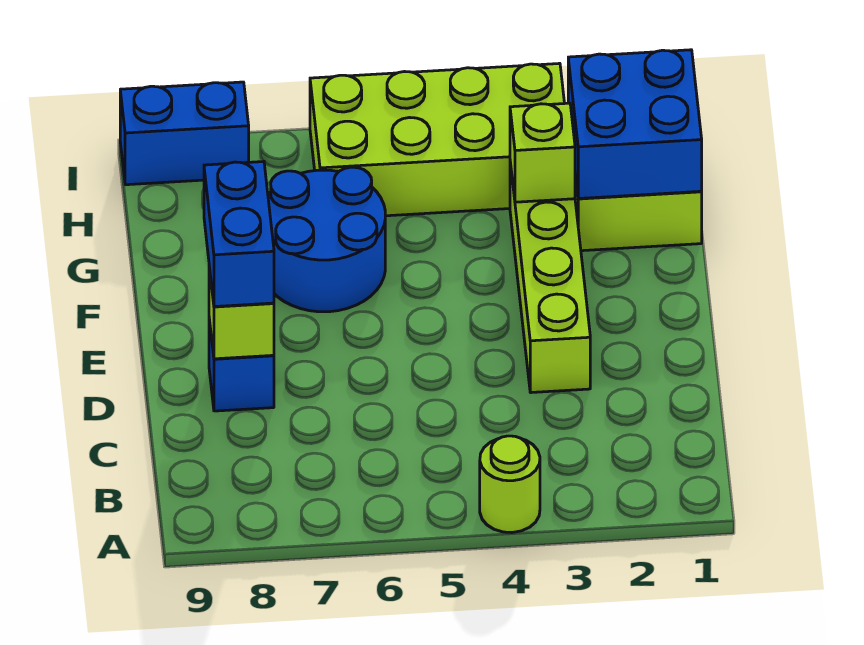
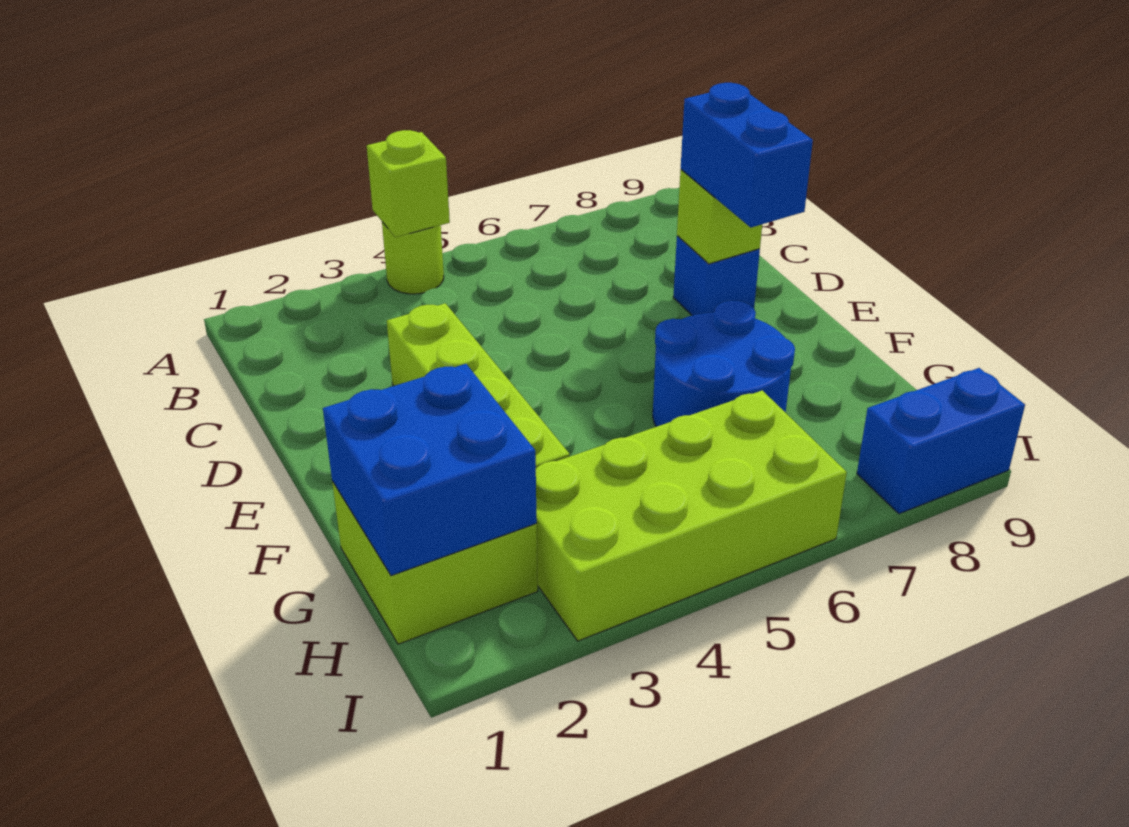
lime 1x1 brick [510,103,575,202] -> lime 1x1 brick moved to [367,130,450,237]

